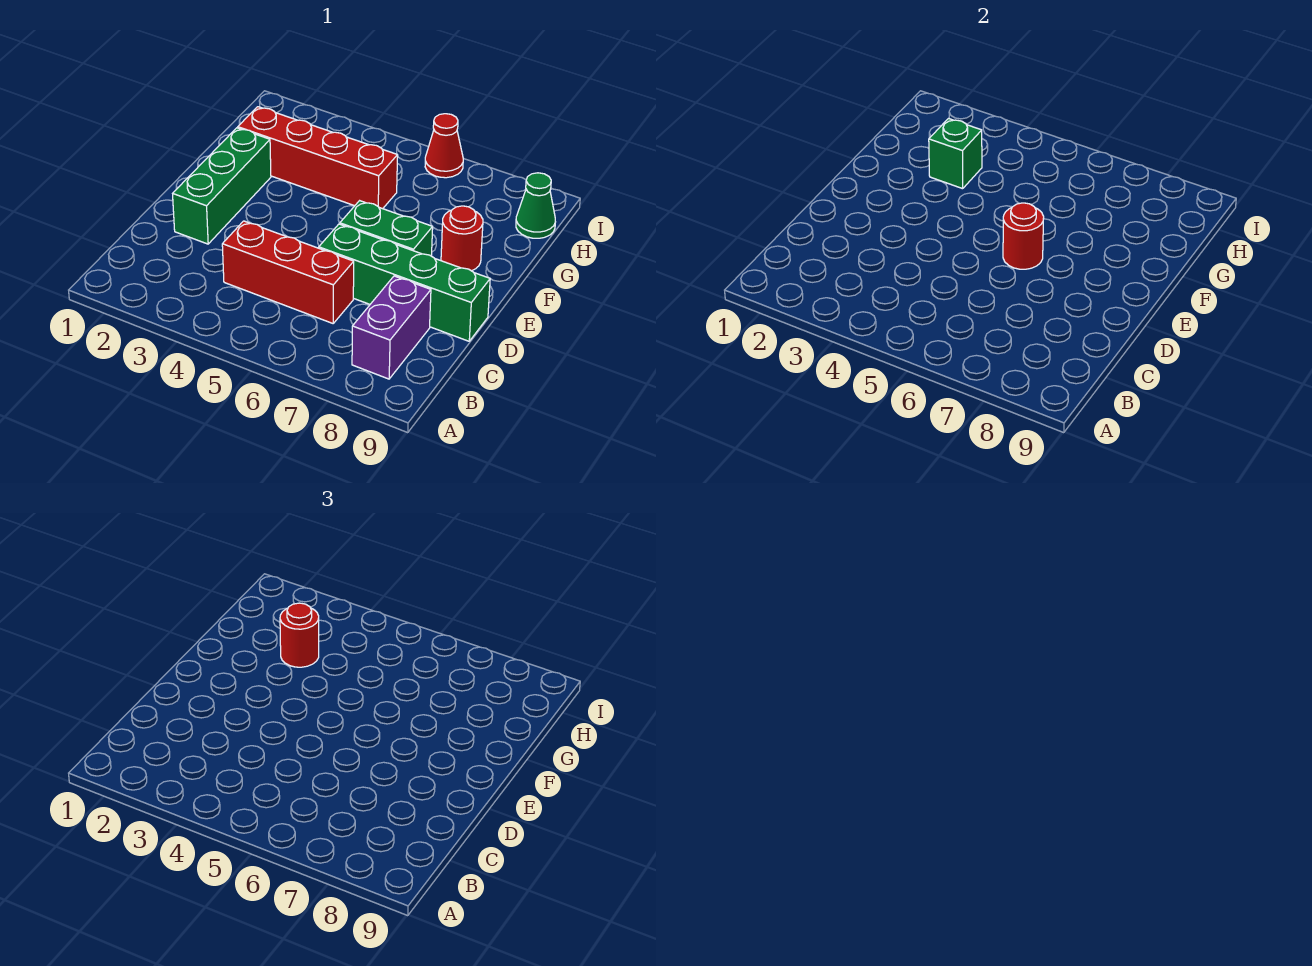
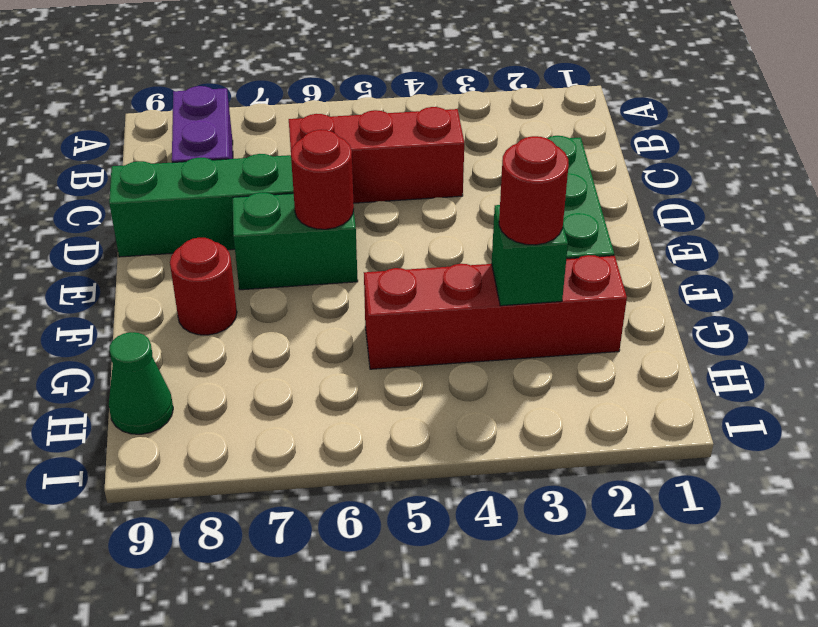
red 1x1 cone [425,114,463,178] -> none

